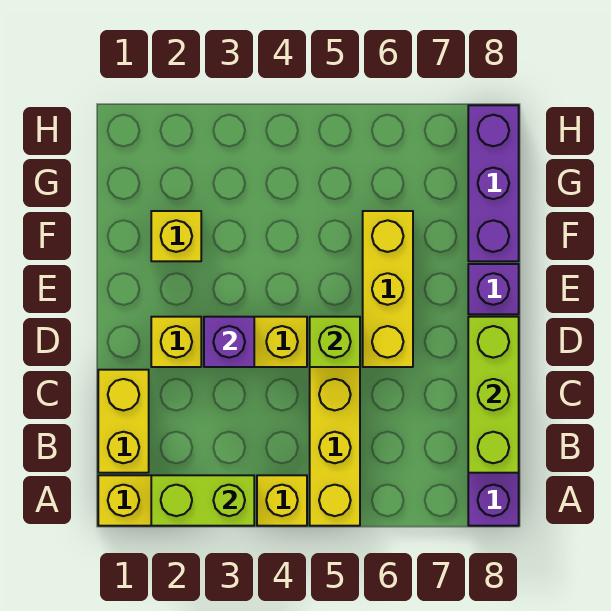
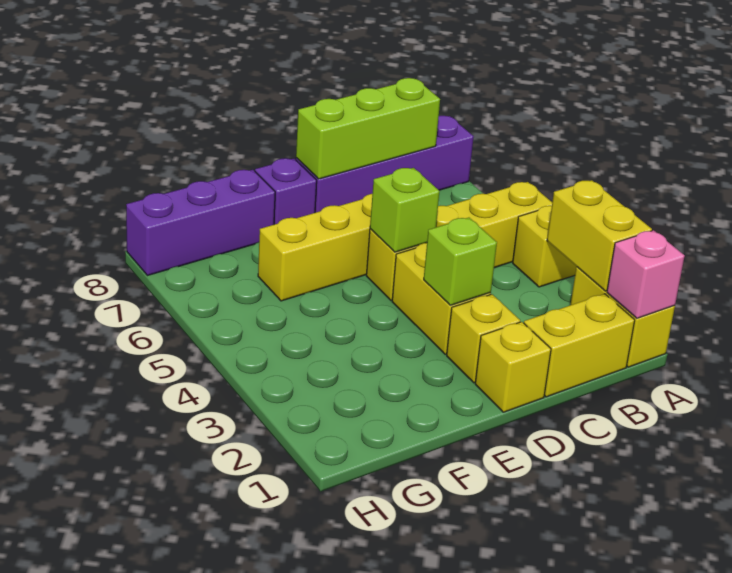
none -> pink 1x1 brick [607,230,685,318]
lime 1x2 brick [151,475,254,526] -> yellow 1x2 brick [547,180,652,291]
purple 1x1 brick [204,317,254,367] -> lime 1x1 brick [424,218,497,305]
yellow 1x1 brick [151,211,201,261] -> yellow 1x1 brick moved to [475,322,551,412]

